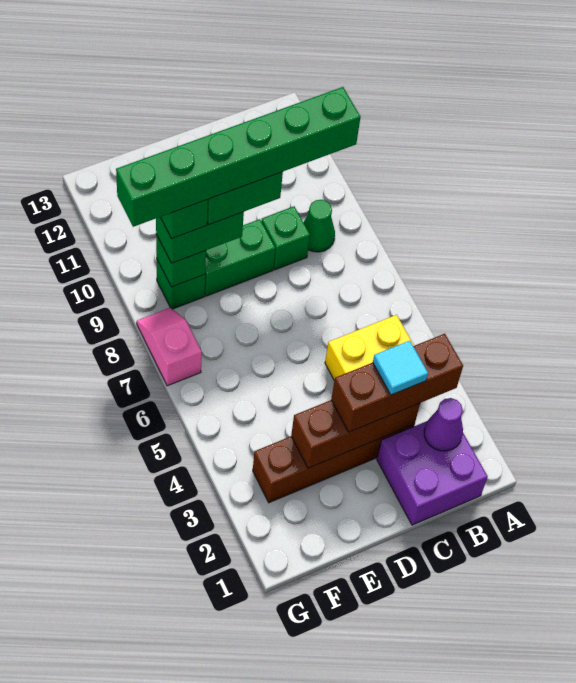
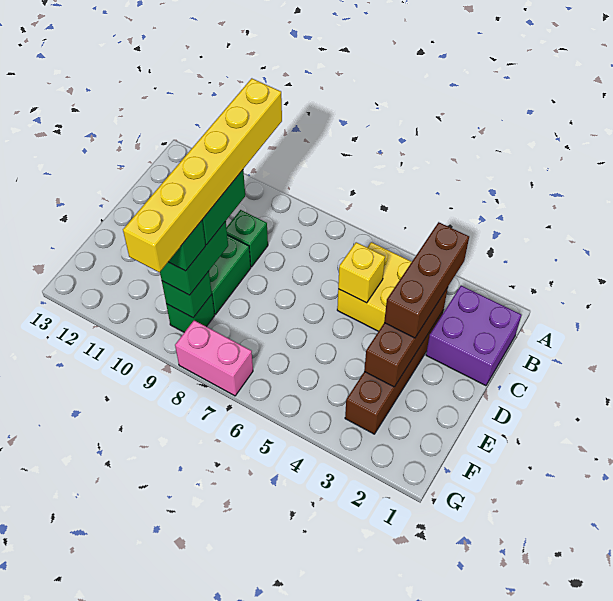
purple 1x1 cone [424,398,463,451] -> none
green 1x1 cone [303,200,335,252] -> none
green 1x6 brick [116,87,361,227] -> yellow 1x6 brick [123,78,282,272]
cyan 1x1 tile [373,341,428,395] -> none
none -> yellow 1x1 brick [338,242,385,303]
pink 1x2 slope [137,308,202,386] -> pink 1x2 brick [175,320,253,396]

